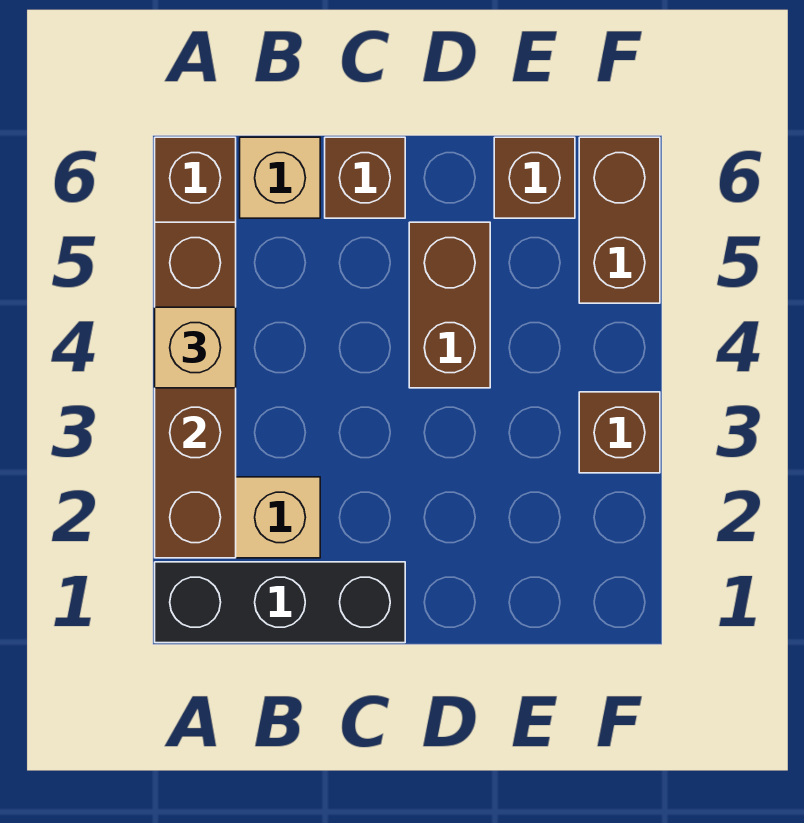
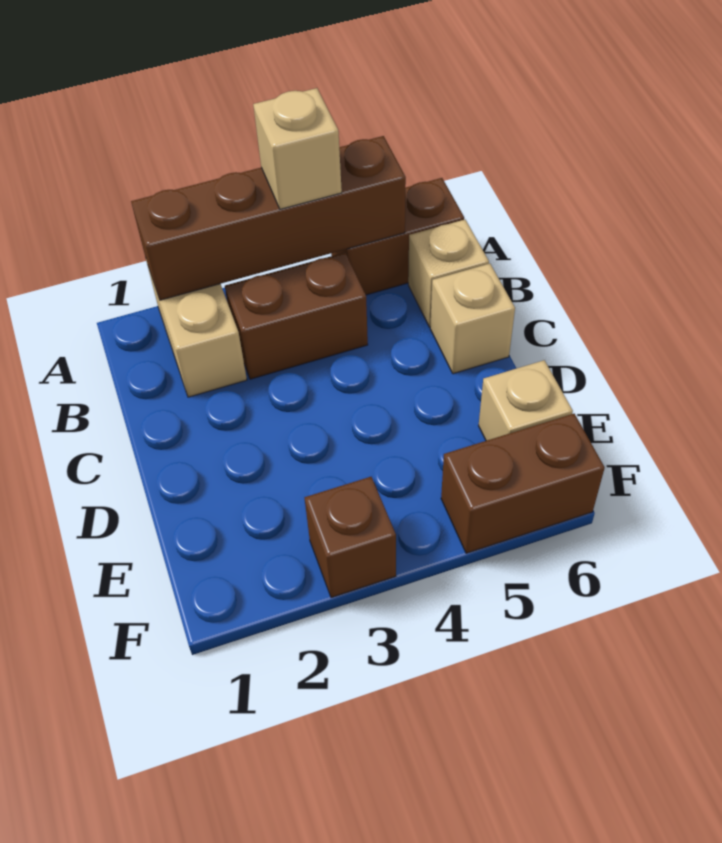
black 1x3 brick [155,562,405,643] -> none
brown 1x1 brick [325,137,405,218] -> tan 1x1 brick [430,264,515,374]
brown 1x2 brick [409,222,490,388] -> brown 1x2 brick moved to [225,252,368,379]
brown 1x1 brick [494,137,575,218] -> tan 1x1 brick [479,360,573,441]

